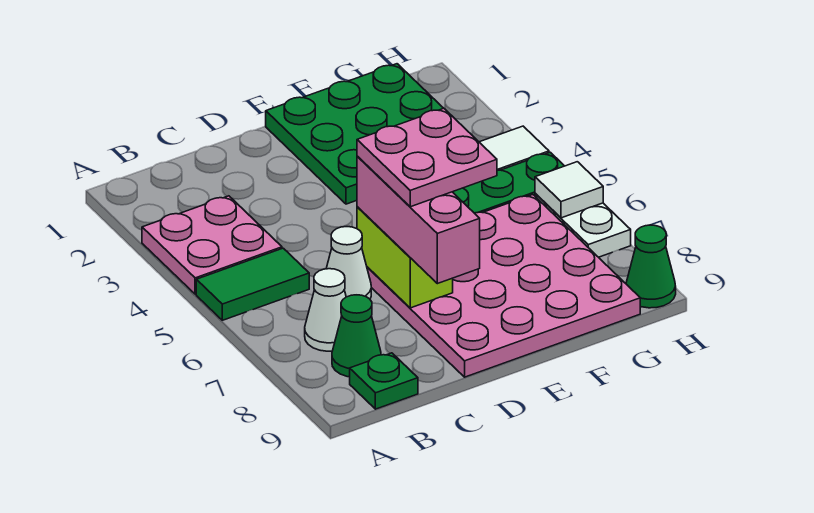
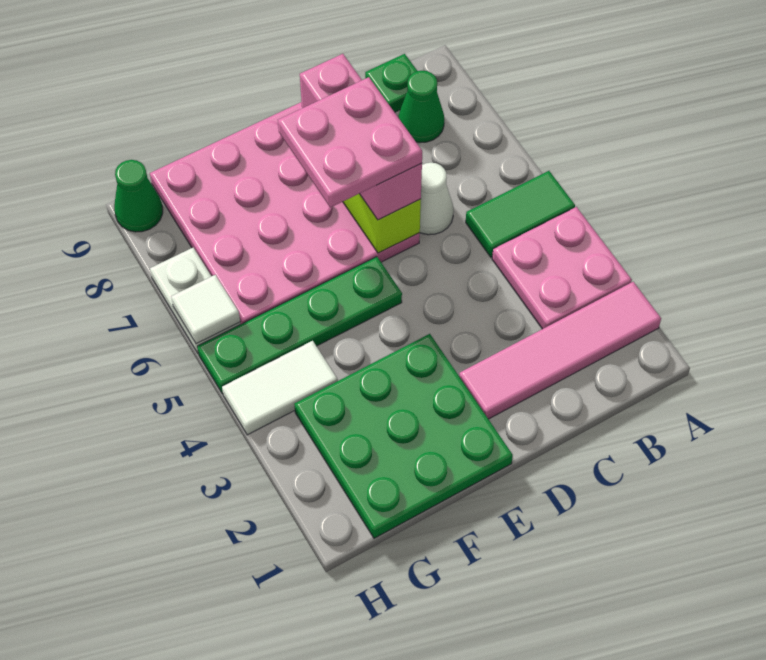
none -> pink 1x4 tile [459,282,661,419]
white 1x1 cone [305,269,346,351] -> none

